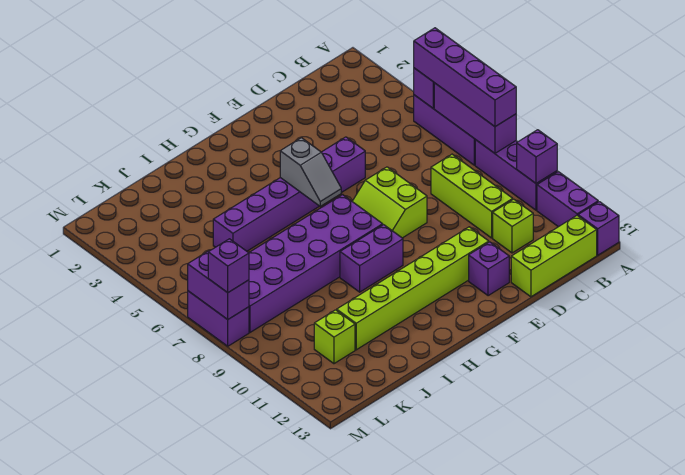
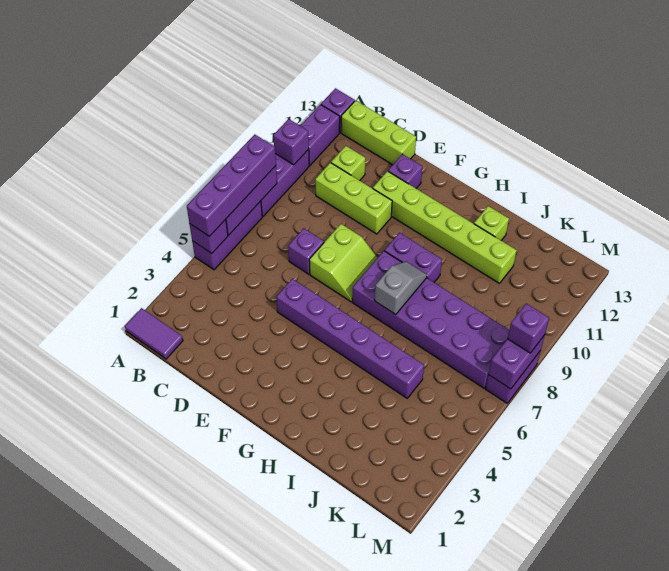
none -> purple 1x2 tile [125,308,183,359]
lime 1x3 brick [431,154,513,238] -> lime 1x3 brick turned to [315,163,392,234]
none -> purple 1x1 brick [288,228,324,274]
grey 1x2 slope [280,138,341,206] -> grey 1x2 slope moved to [375,261,427,315]
lime 1x1 brick [314,310,355,364] -> lime 1x1 brick moved to [474,206,509,240]

